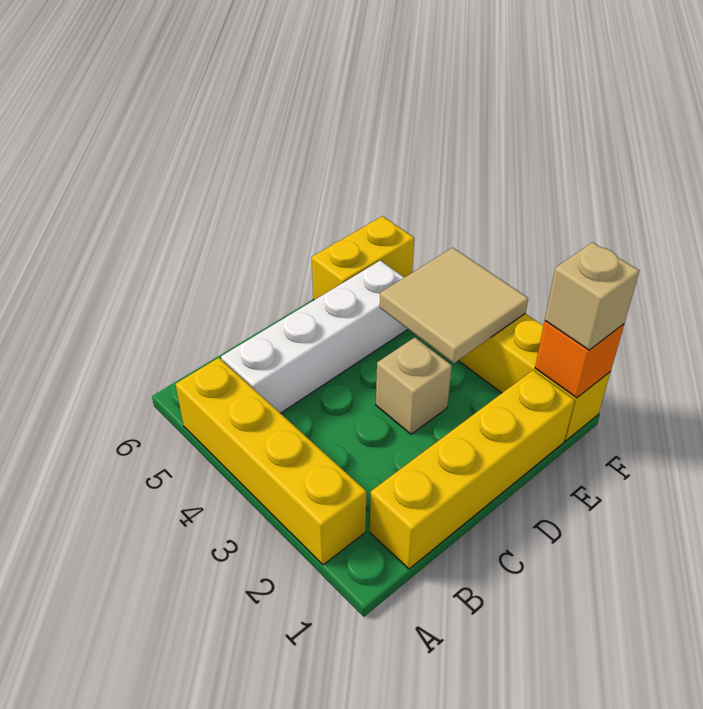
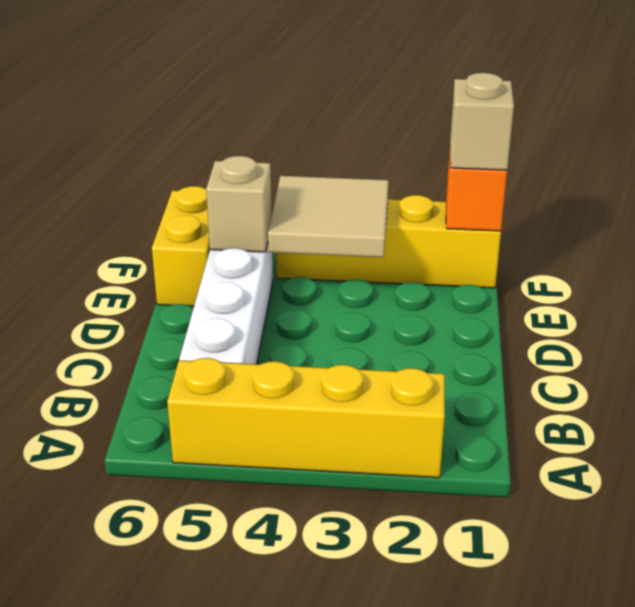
yellow 1x4 brick [370,370,575,569] -> none
tan 1x1 brick [376,337,452,434] -> tan 1x1 brick moved to [206,156,272,252]

